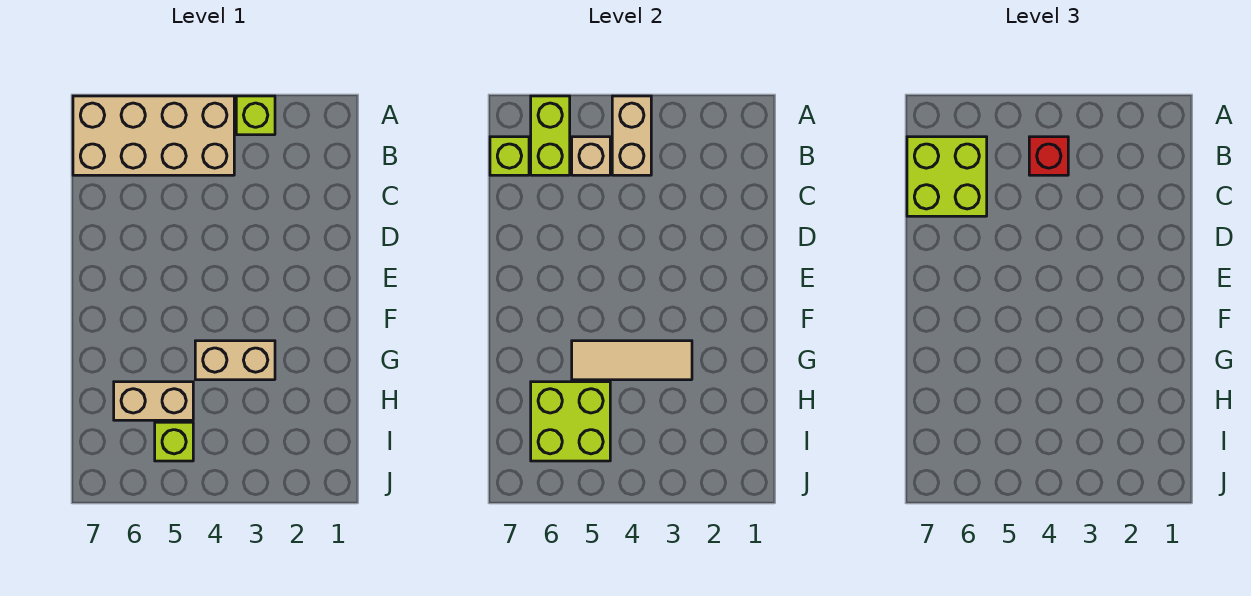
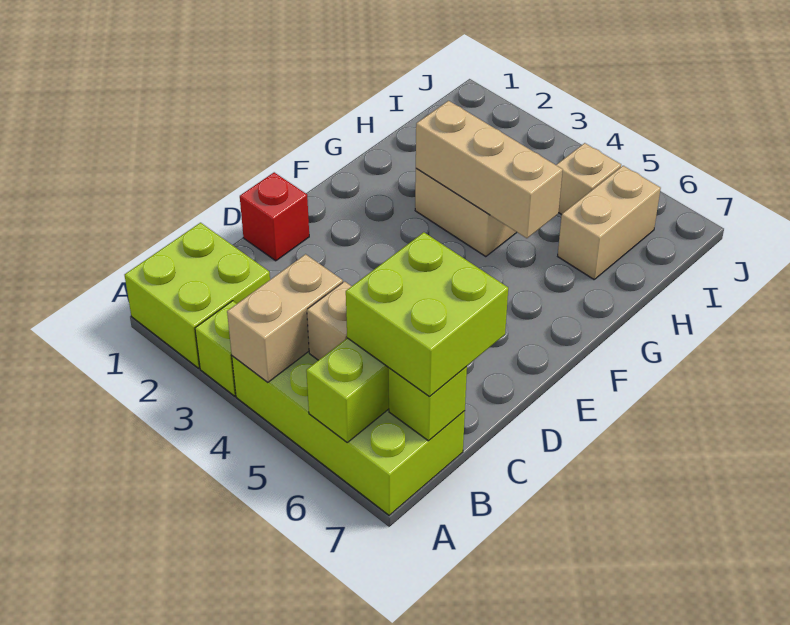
tan 2x4 brick [73,96,234,175] -> lime 2x4 brick [232,352,465,515]
red 1x1 brick [1029,137,1068,175] -> red 1x1 brick moved to [240,172,309,261]
tan 1x3 tile [572,341,692,380] -> tan 1x3 brick [416,101,563,238]
tan 1x2 brick [114,382,193,420] -> tan 1x2 brick turned to [558,166,661,279]
lime 2x2 brick [531,382,610,461] -> lime 2x2 brick moved to [125,223,270,368]
lime 1x1 brick [155,422,193,461] -> tan 1x1 brick [557,143,621,215]

